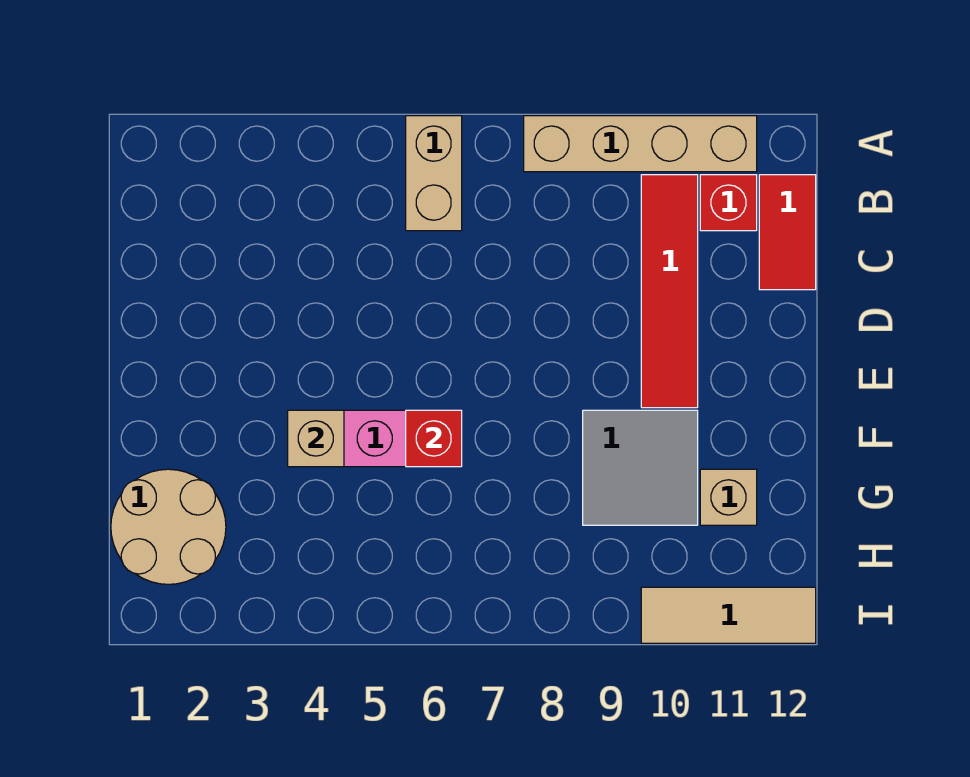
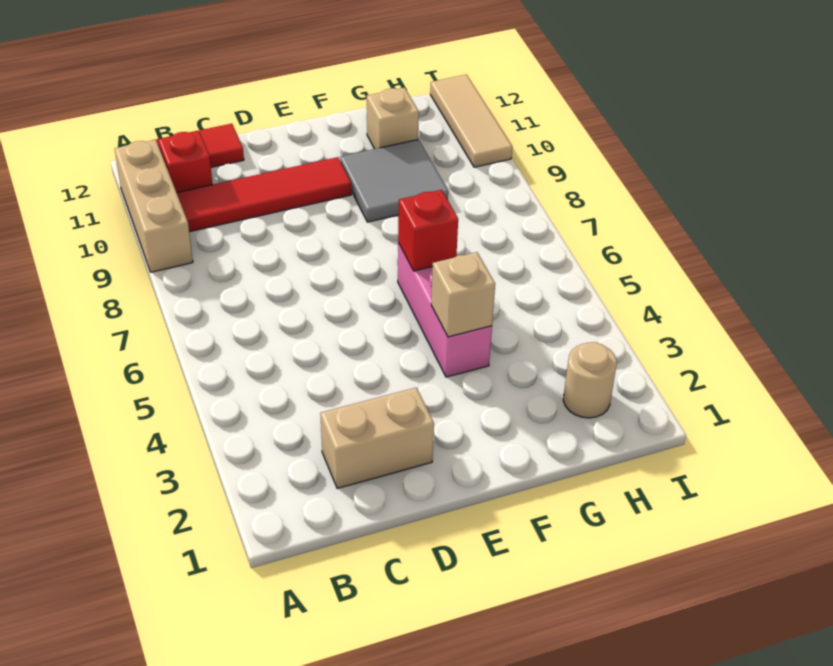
tan 1x2 brick [406,116,462,231] -> tan 1x2 brick moved to [320,388,434,489]
tan 1x4 brick [524,116,757,172] -> tan 1x3 brick [115,140,193,272]
tan 2x2 round brick [111,469,226,584] -> tan 1x1 round brick [563,342,617,418]

